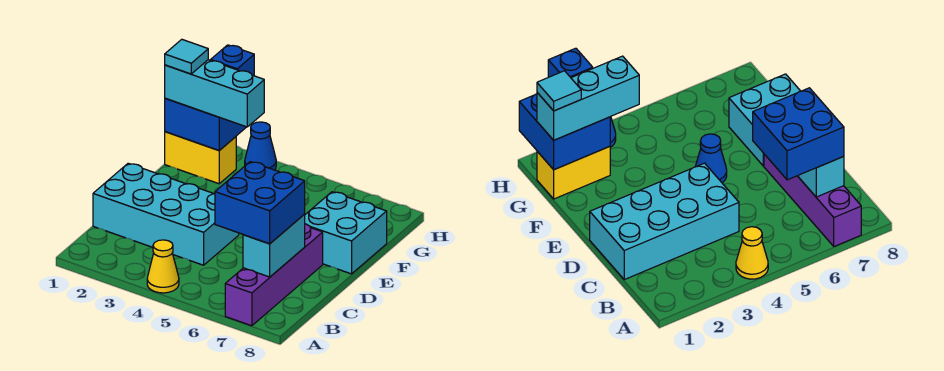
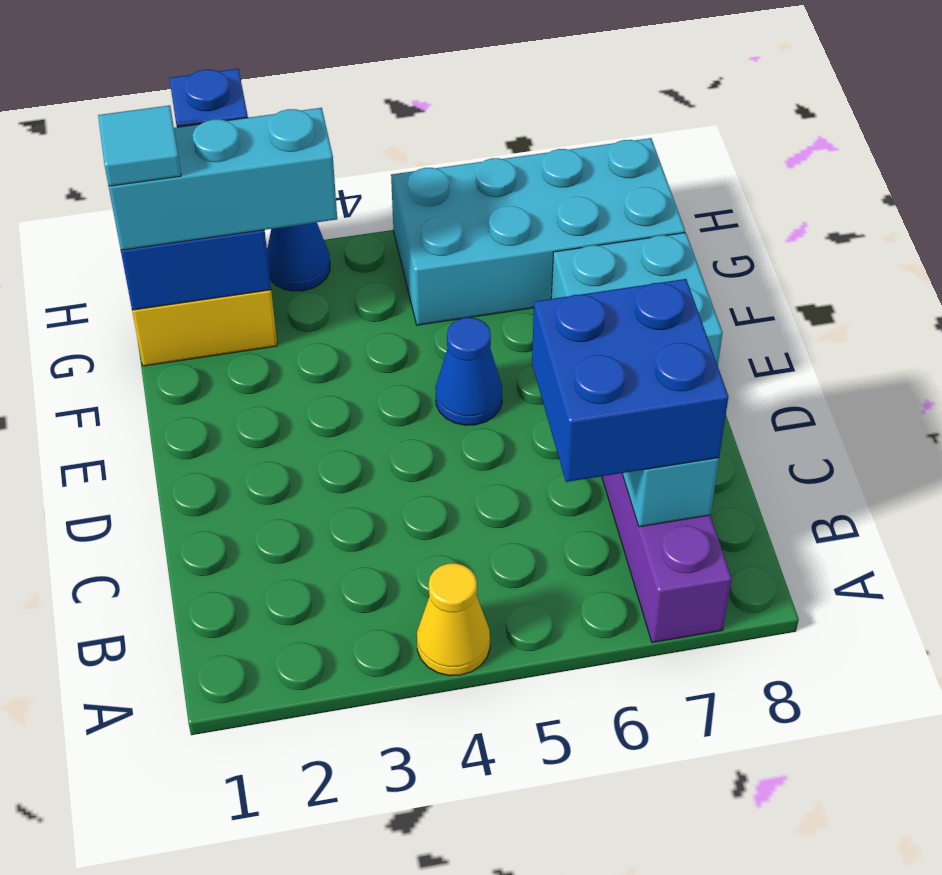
cyan 2x4 brick [93,163,239,265] -> cyan 2x4 brick moved to [391,138,685,325]

